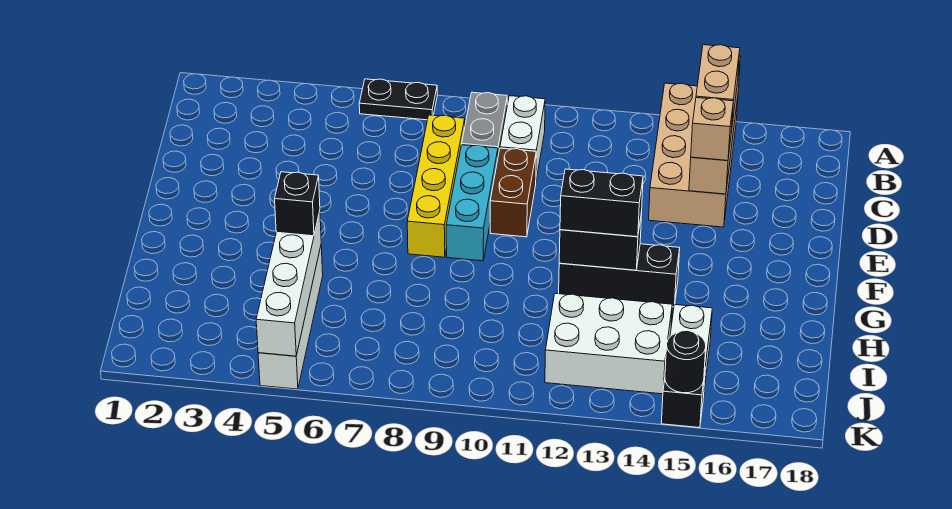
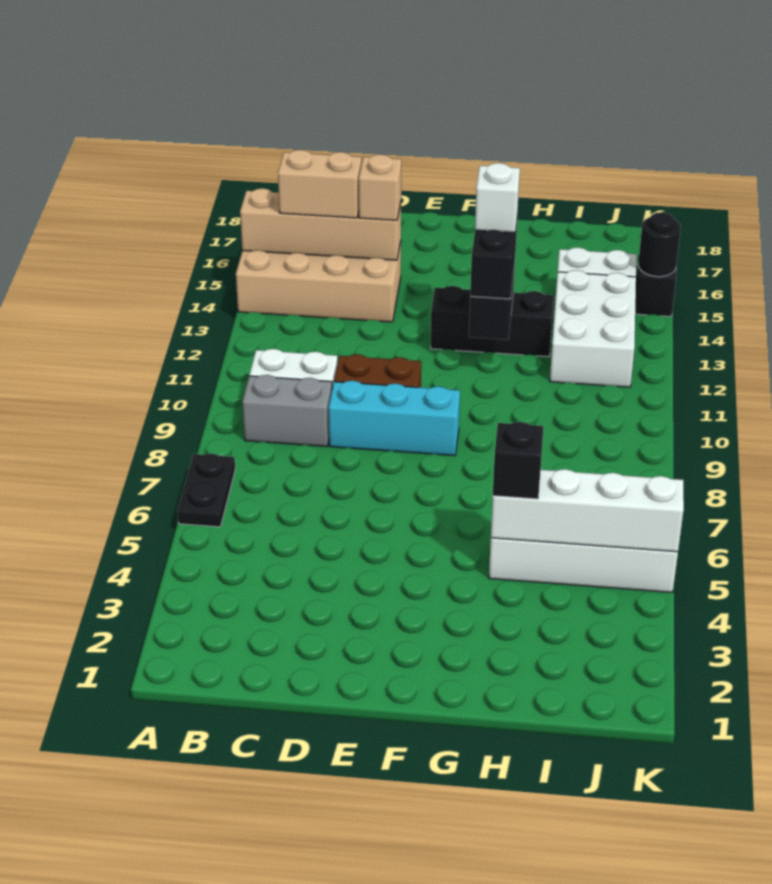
yellow 1x4 brick [407,115,465,257] -> none
black 1x3 brick [559,244,680,307] -> black 1x3 brick turned to [431,286,554,357]
none -> white 1x1 brick [475,163,520,233]

